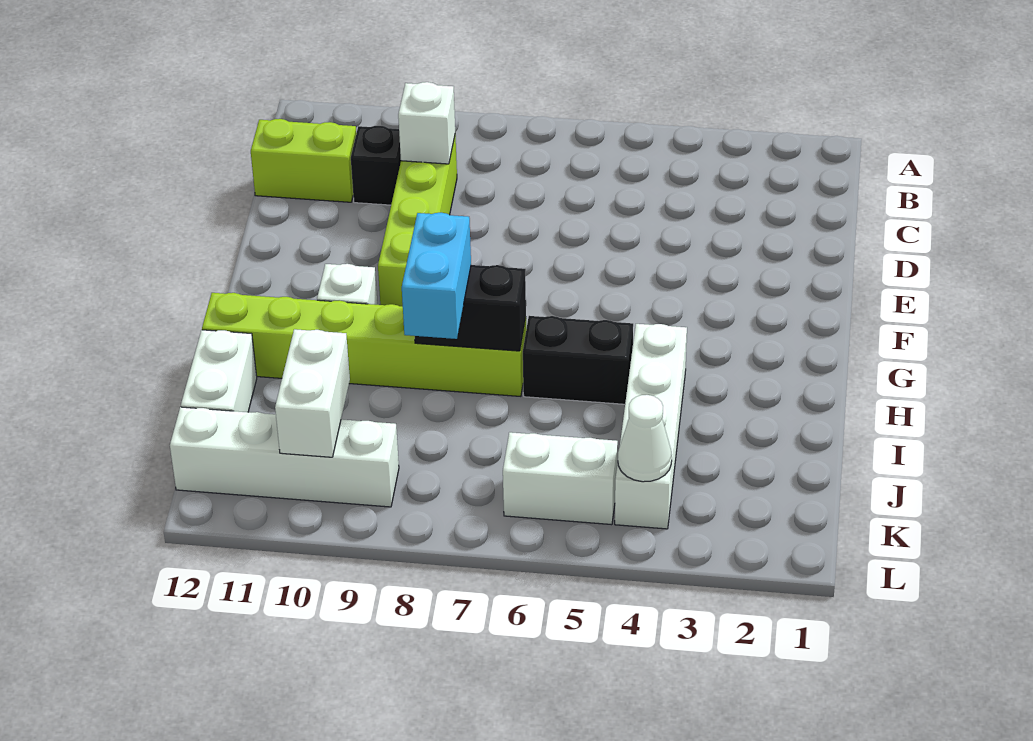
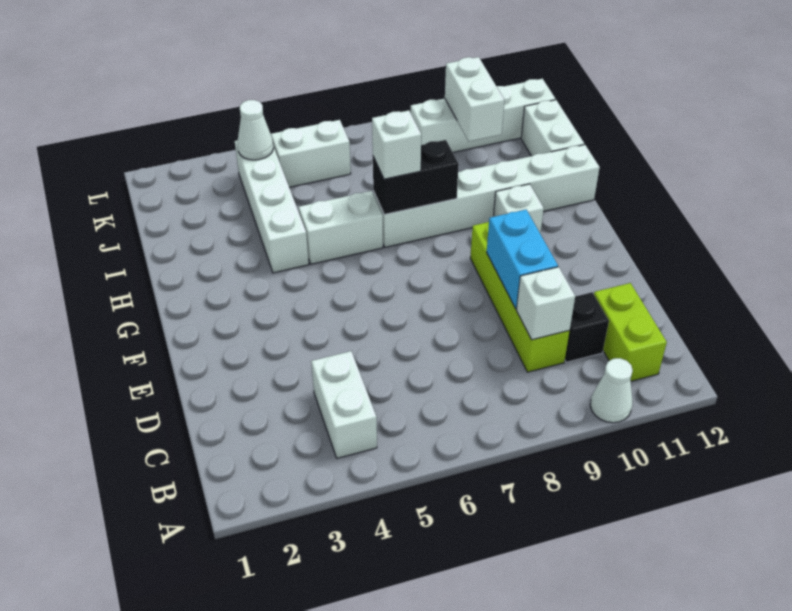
none -> white 1x1 cone [590,358,633,423]
none -> white 1x2 brick [311,351,377,458]
lime 1x2 brick [251,119,356,202] -> lime 1x2 brick turned to [594,283,667,381]
black 1x2 brick [523,316,633,404] -> white 1x2 brick [299,191,383,264]
lime 1x6 brick [202,293,526,396] -> white 1x6 brick [373,145,600,247]
none -> white 1x1 brick [372,110,421,179]
cyan 1x2 brick [402,213,471,339] -> cyan 1x2 brick moved to [487,210,558,309]

